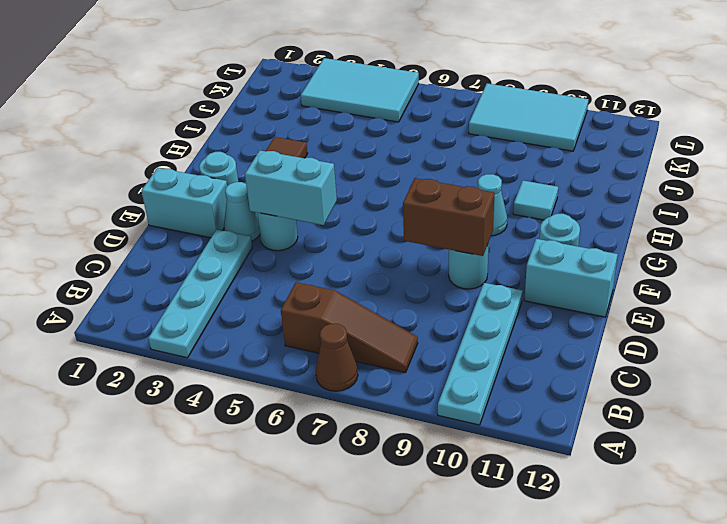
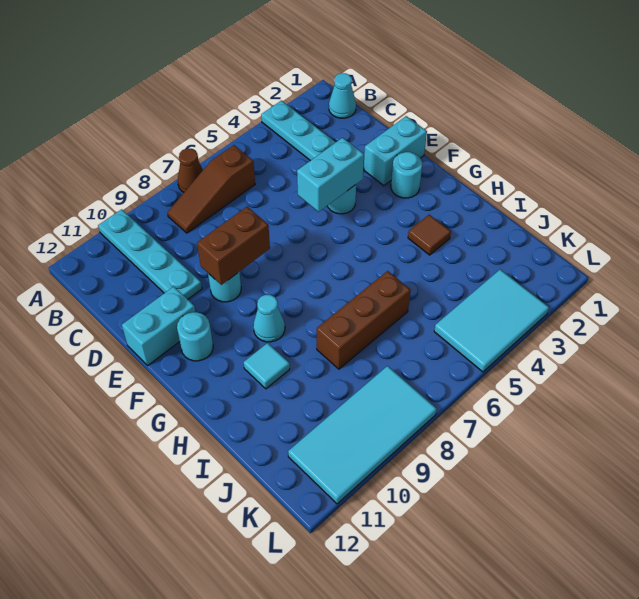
cyan 1x1 cone [224,182,260,241] -> cyan 1x1 cone moved to [329,73,356,118]
none -> brown 1x3 brick [317,271,411,369]
cyan 2x3 tile [469,83,588,151] -> cyan 2x4 tile [288,366,437,504]

